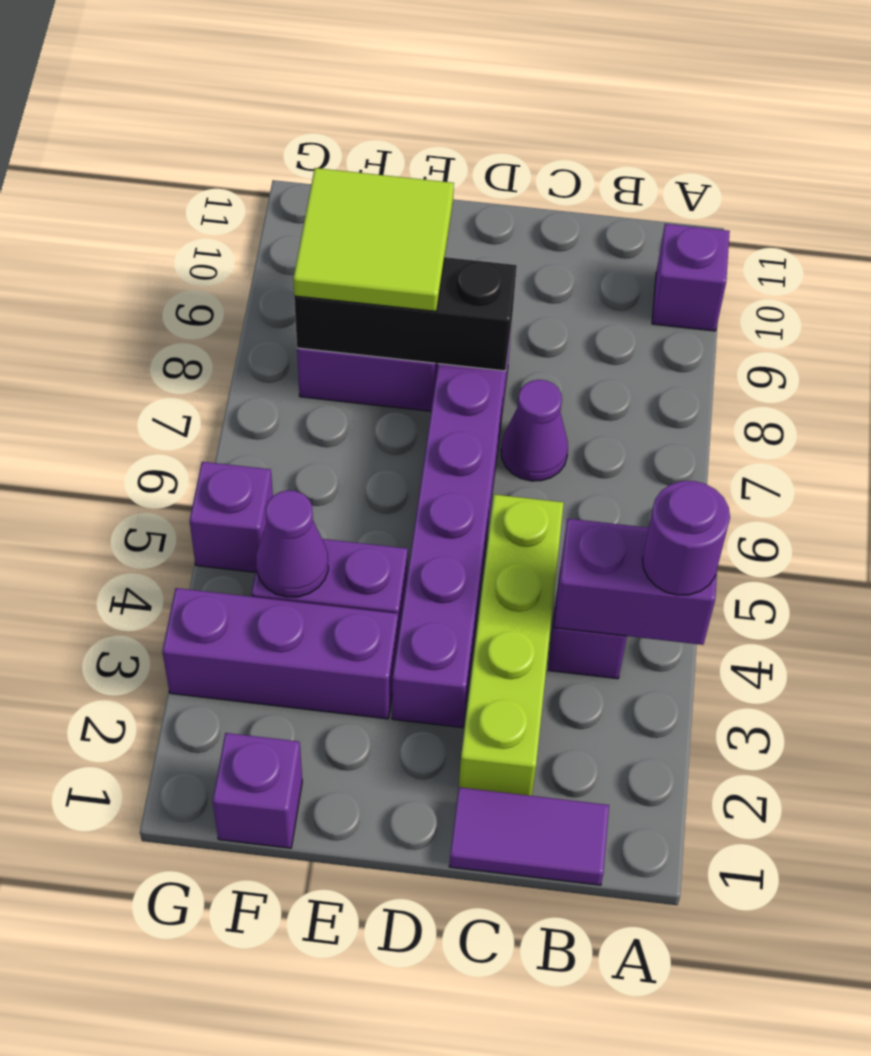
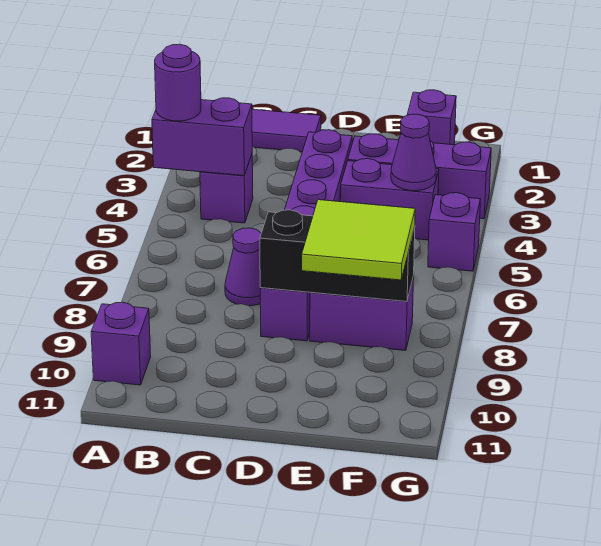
lime 1x4 brick [459,494,564,796] -> none

